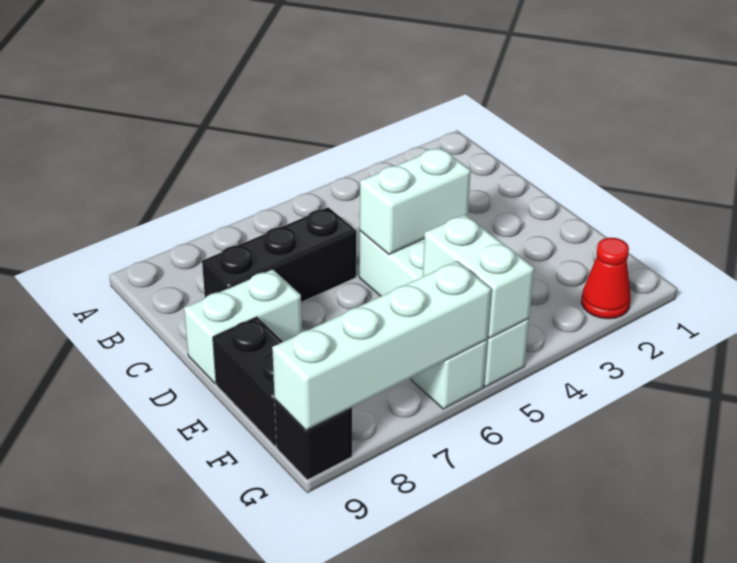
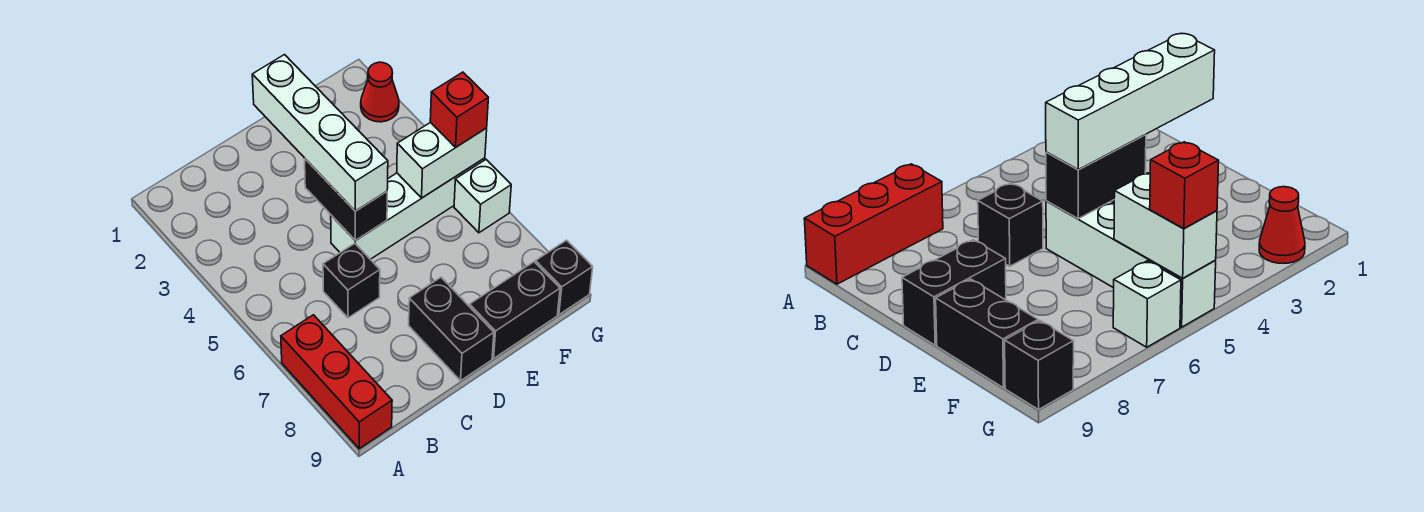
none -> red 1x3 brick [281,315,392,449]
black 1x3 brick [202,207,356,302] -> black 1x1 brick [323,244,380,318]
white 1x2 brick [360,148,471,254] -> black 1x2 brick [305,159,387,241]
white 1x2 brick [184,269,302,384] -> black 1x2 brick [409,277,494,381]
none -> red 1x1 brick [430,72,488,147]
white 1x4 brick [272,261,491,430] -> white 1x4 brick moved to [252,55,388,211]

